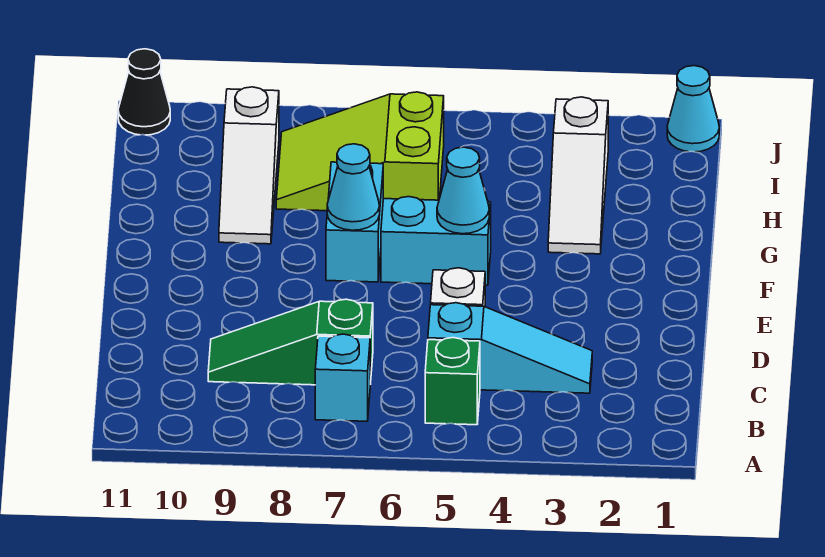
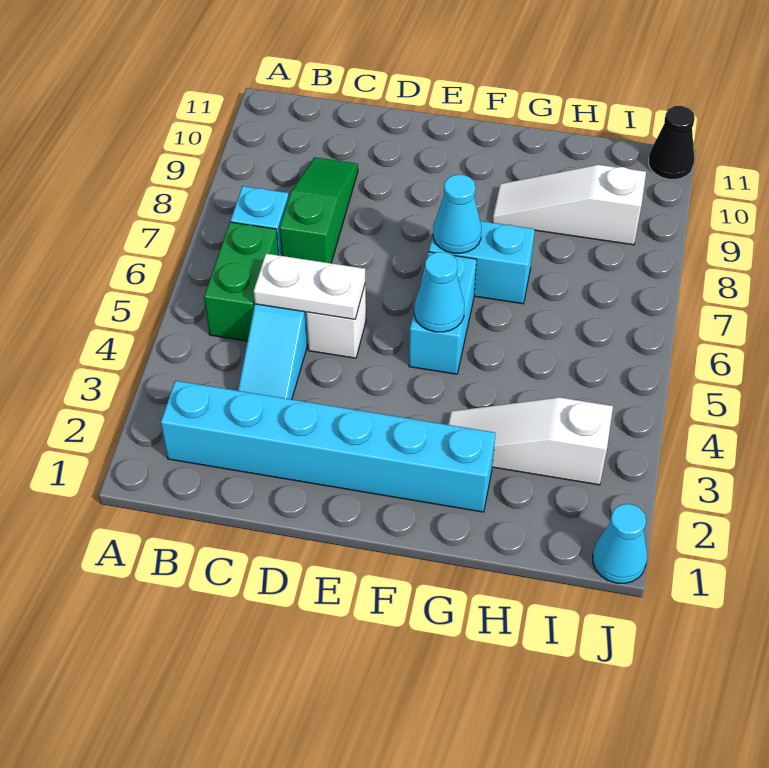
none -> cyan 1x6 brick [161,381,495,512]
green 1x1 brick [425,338,480,425] -> green 1x2 brick [204,222,279,341]
none -> white 1x2 plate [254,254,365,319]
lime 2x3 slope [276,92,444,211] -> none

